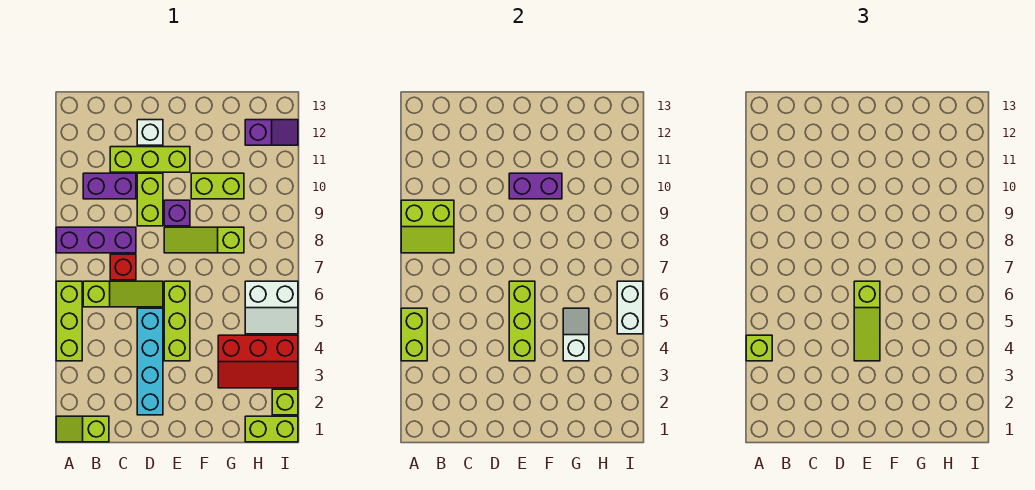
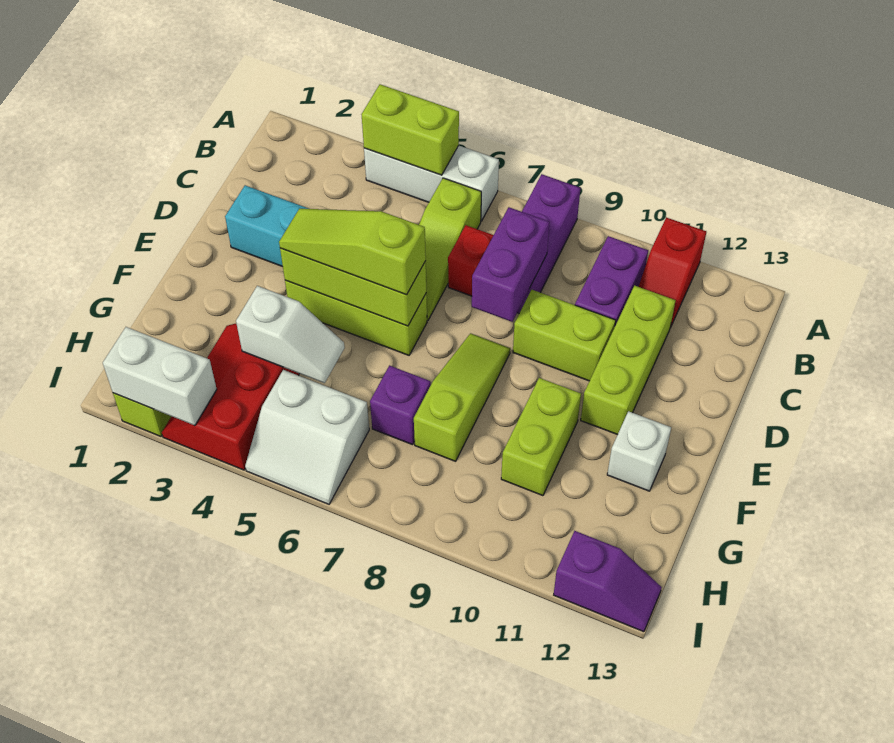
lime 1x2 slope [56,416,109,442] -> none
lime 1x3 brick [56,281,82,361] -> white 1x3 brick [364,146,499,221]
lime 1x1 brick [746,335,772,361] -> none
lime 2x2 slope [401,200,454,253] -> none
none -> red 1x2 slope [639,217,706,328]
white 1x1 brick [137,120,163,145] -> white 1x1 brick moved to [607,411,671,491]
purple 1x1 brick [164,200,190,226] -> purple 1x1 brick moved to [370,366,431,445]
purple 1x2 brick [509,173,562,199] -> purple 1x2 brick moved to [472,207,550,322]
lime 1x2 brick [245,416,298,442] -> none
white 2x2 slope [245,281,298,334] -> white 2x2 slope turned to [245,370,369,504]
purple 1x2 slope [245,120,298,145] -> purple 1x2 slope turned to [554,531,662,632]
white 1x2 brick [617,281,643,334] -> white 1x2 brick moved to [103,327,217,425]

